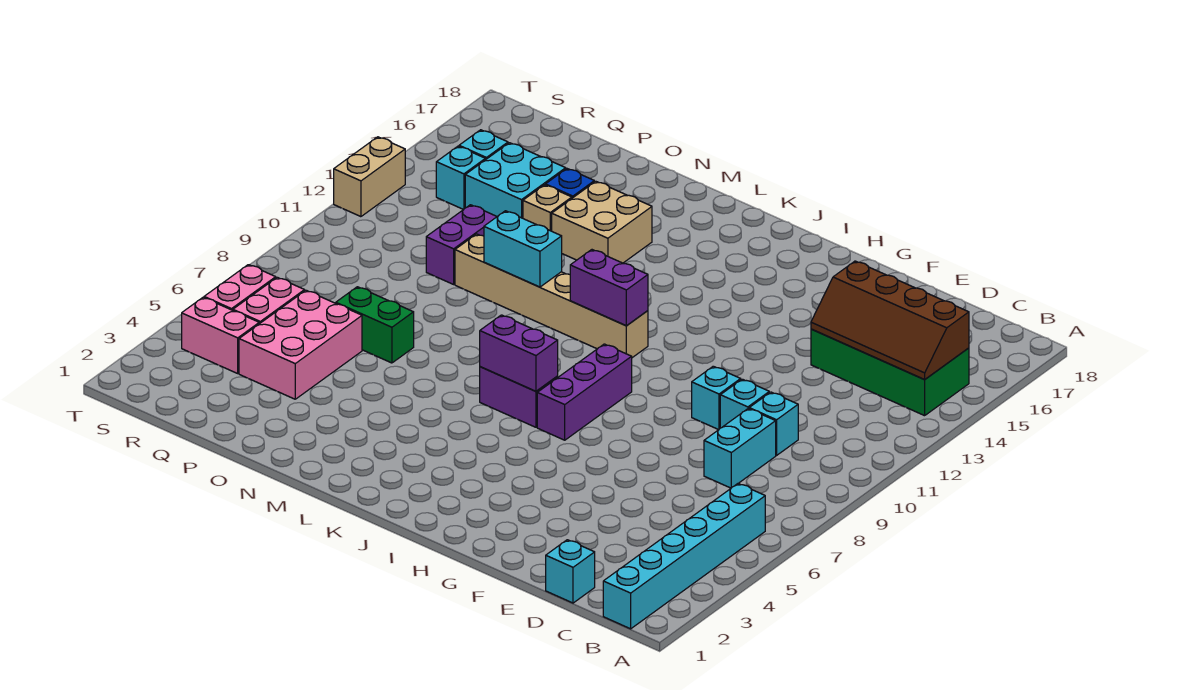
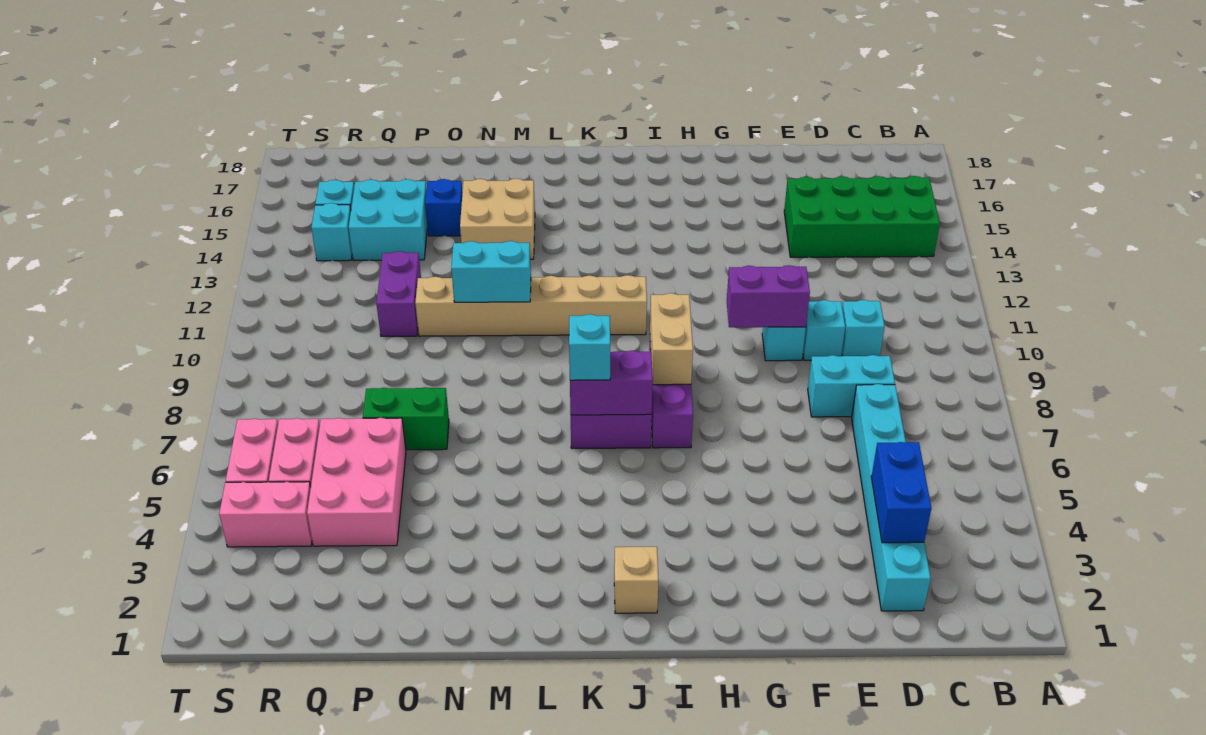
cyan 1x6 brick [603,483,765,629] -> cyan 1x6 brick moved to [852,384,931,611]
brown 2x4 slope [811,261,969,380] -> none
cyan 1x1 brick [546,540,595,603] -> cyan 1x1 brick moved to [569,314,610,380]
none -> blue 1x2 brick [871,442,931,543]
cyan 1x2 brick [704,409,776,488] -> cyan 1x2 brick turned to [808,355,895,417]
purple 1x2 brick [570,250,648,326] -> purple 1x2 brick moved to [727,265,810,327]
tan 1x1 brick [523,185,572,231] -> tan 1x1 brick moved to [614,547,659,613]
tan 1x2 brick [334,137,405,217] -> tan 1x2 brick moved to [650,293,693,385]

